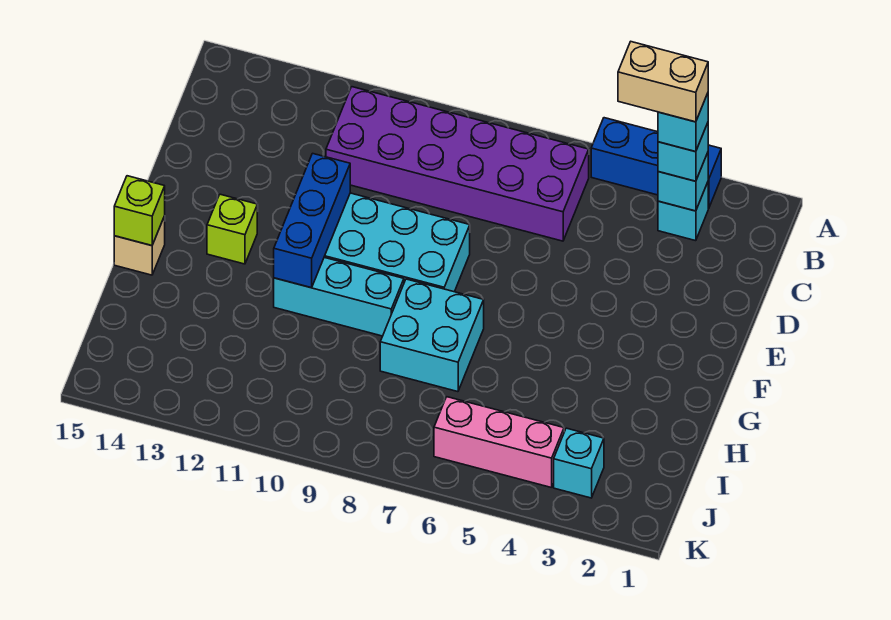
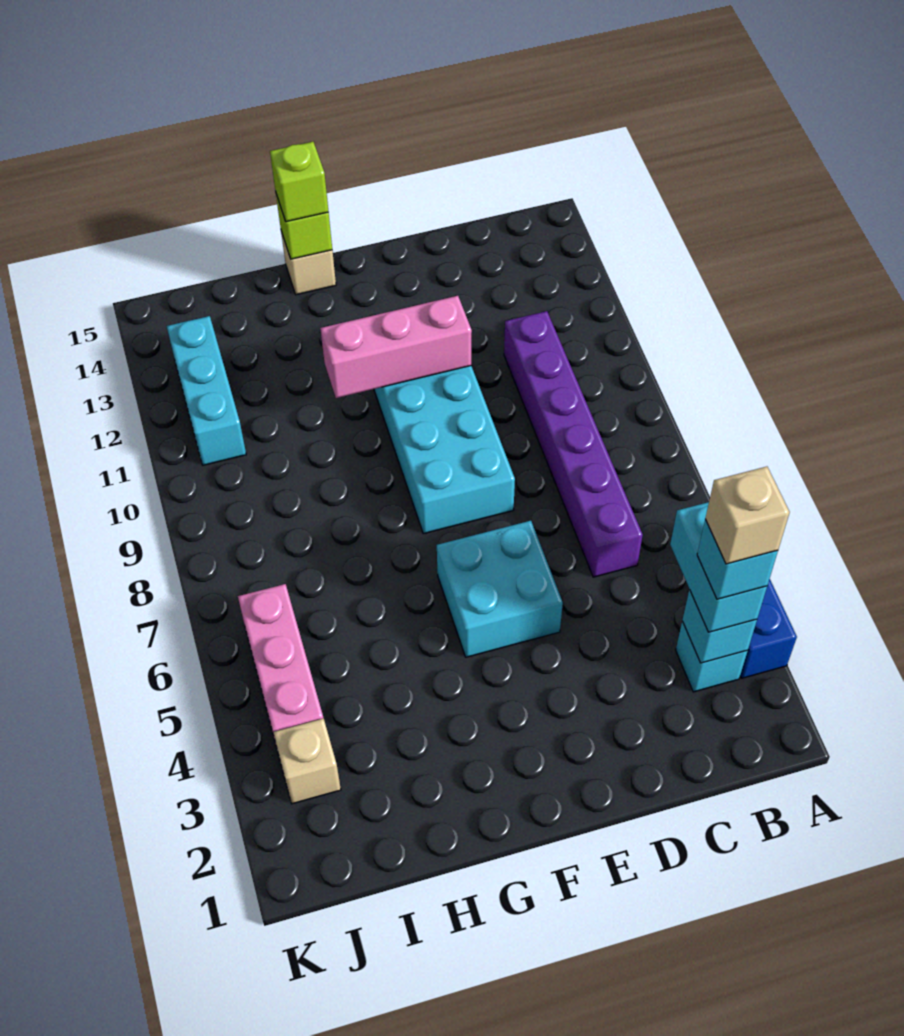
cyan 1x1 brick [658,123,708,181] -> cyan 1x2 brick [670,502,767,632]
tan 1x2 brick [618,42,708,122] -> tan 1x1 brick [705,467,790,564]
purple 2x6 brick [326,87,589,241] -> purple 1x6 brick [504,311,643,577]
blue 1x3 brick [274,153,350,288] -> pink 1x3 brick [320,296,472,398]
lime 1x1 brick [207,194,257,264] -> lime 1x1 brick moved to [270,142,328,222]
cyan 2x2 brick [380,279,484,392] -> cyan 2x2 brick moved to [437,521,563,657]
cyan 1x3 brick [274,258,404,336] -> cyan 1x3 brick moved to [167,316,246,465]
cyan 1x1 brick [554,428,604,498] -> tan 1x1 brick [273,718,341,804]

